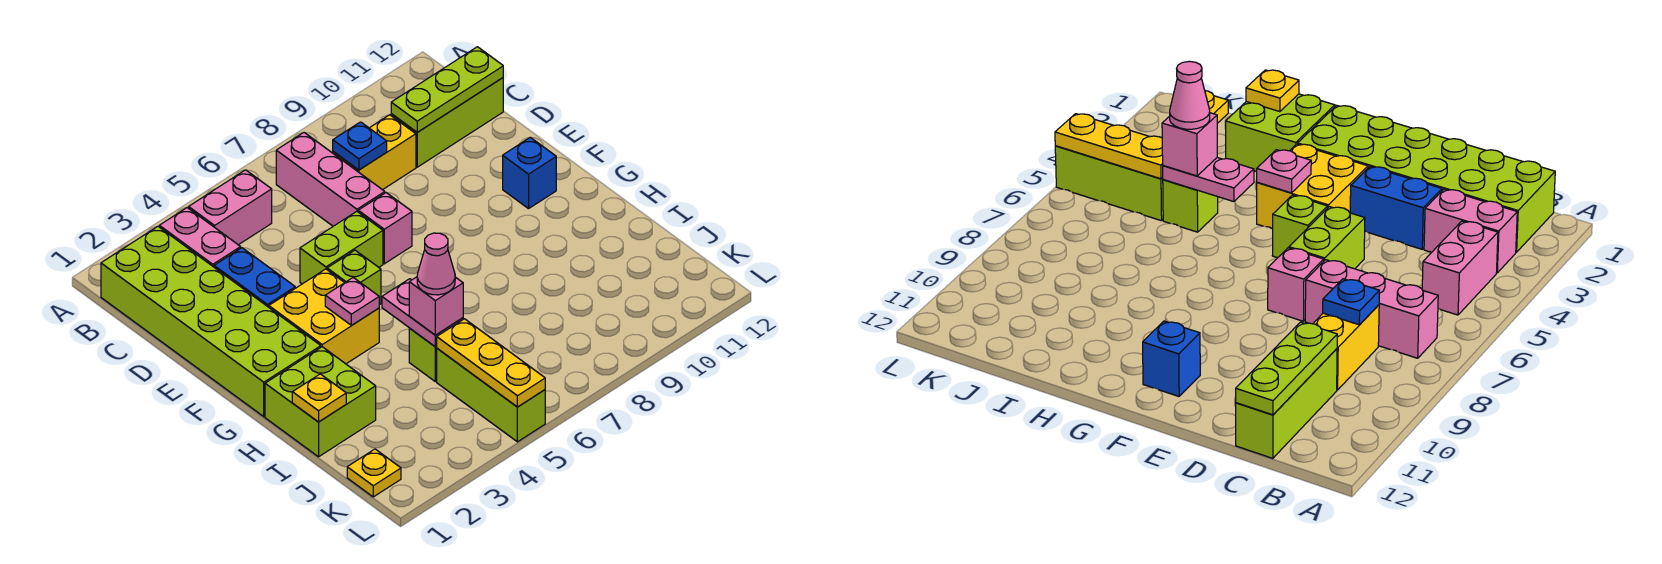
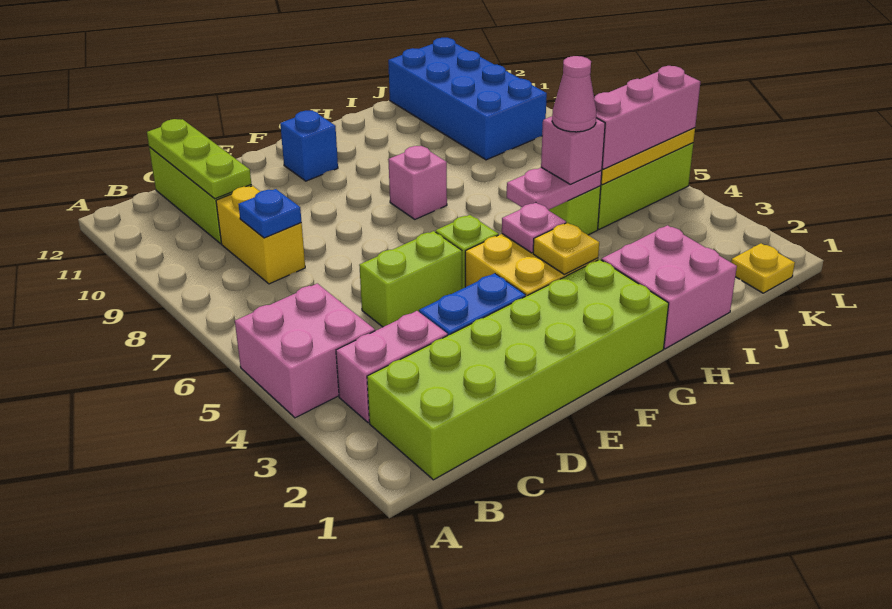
pink 1x2 brick [189,170,272,245] -> pink 2x2 brick [235,284,375,418]
pink 1x3 brick [276,133,385,226] -> pink 1x3 brick moved to [594,66,700,169]
lime 1x2 brick [300,211,383,284] -> lime 1x2 brick turned to [359,231,462,327]
pink 1x1 brick [358,193,412,264] -> pink 1x1 brick moved to [388,146,447,219]
lime 2x2 brick [265,347,376,457] -> pink 2x2 brick [601,225,737,349]
yellow 1x1 plate [292,374,346,422] -> yellow 1x1 plate moved to [533,223,599,274]
none -> blue 2x4 brick [388,38,547,160]

